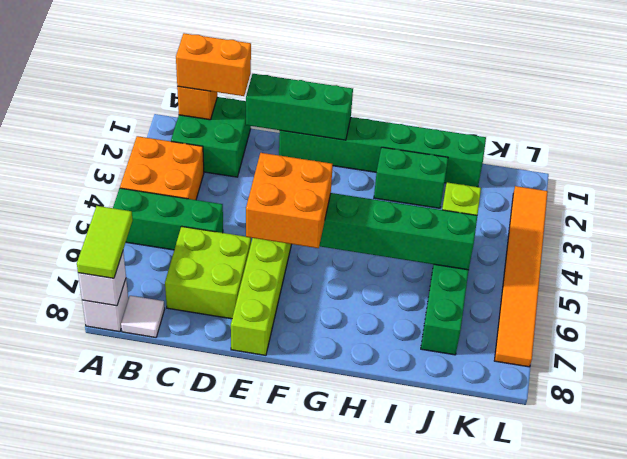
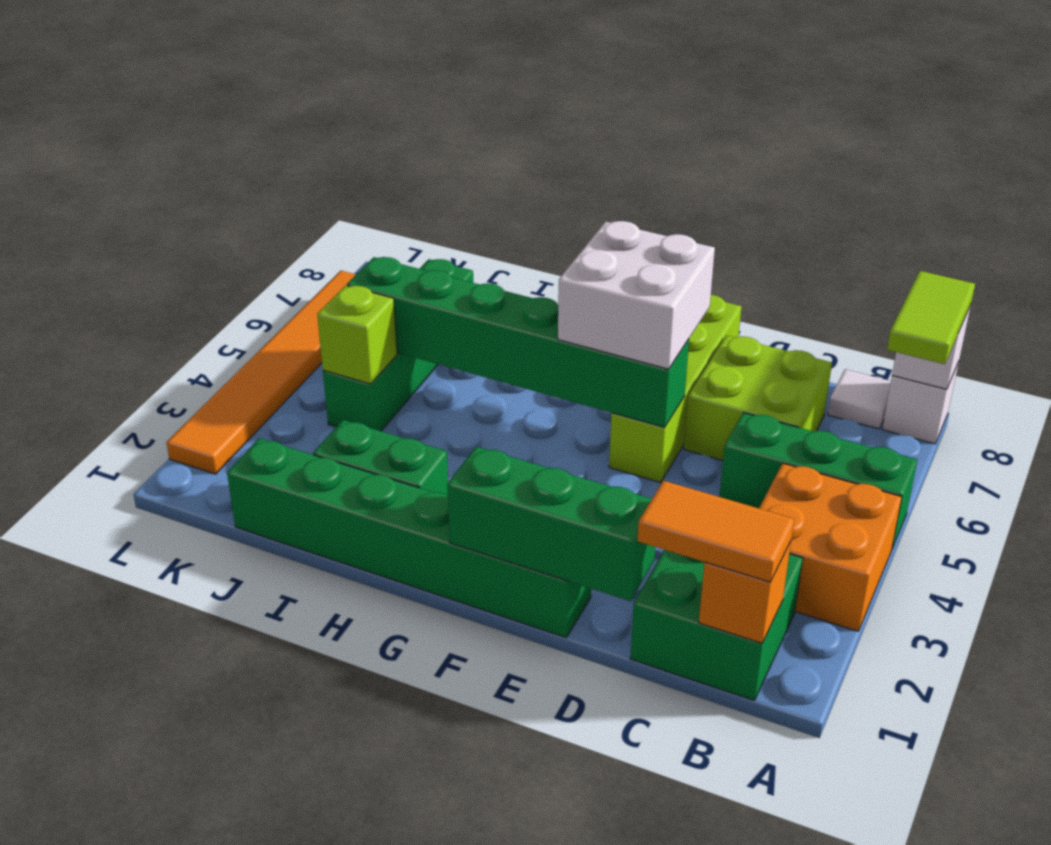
orange 1x2 brick [176,33,251,96] -> orange 1x2 tile [637,481,794,582]
orange 2x2 brick [246,153,333,248] -> white 2x2 brick [558,221,715,369]

